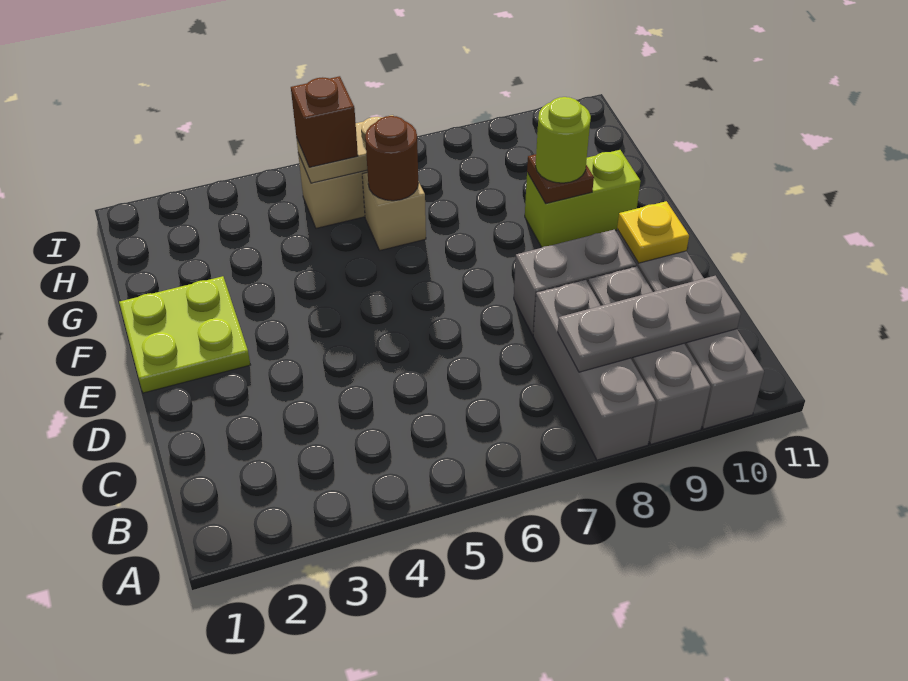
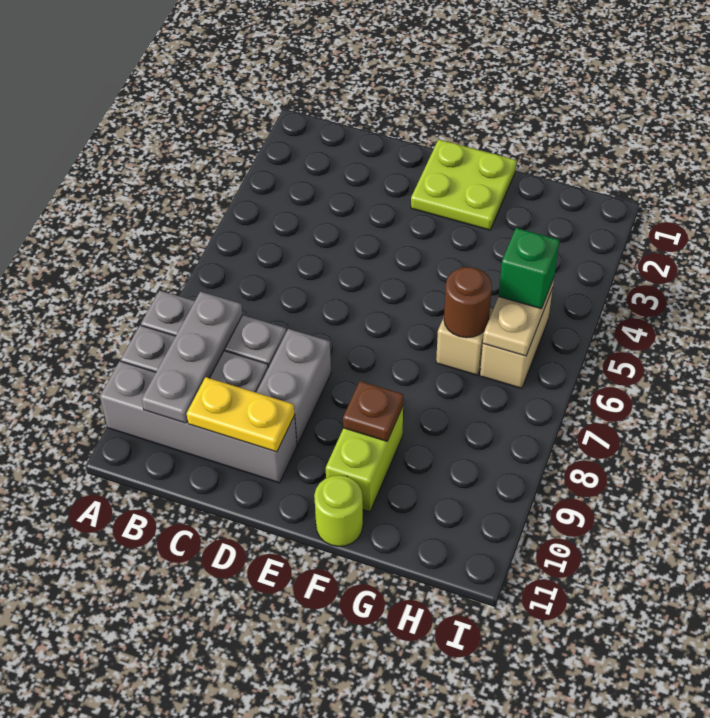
yellow 1x1 plate [617,201,689,263] -> yellow 1x2 plate [187,377,295,452]
lime 1x1 round brick [536,97,591,183] -> lime 1x1 round brick moved to [314,475,363,546]
brown 1x1 brick [291,76,358,167] -> green 1x1 brick [499,228,559,309]

